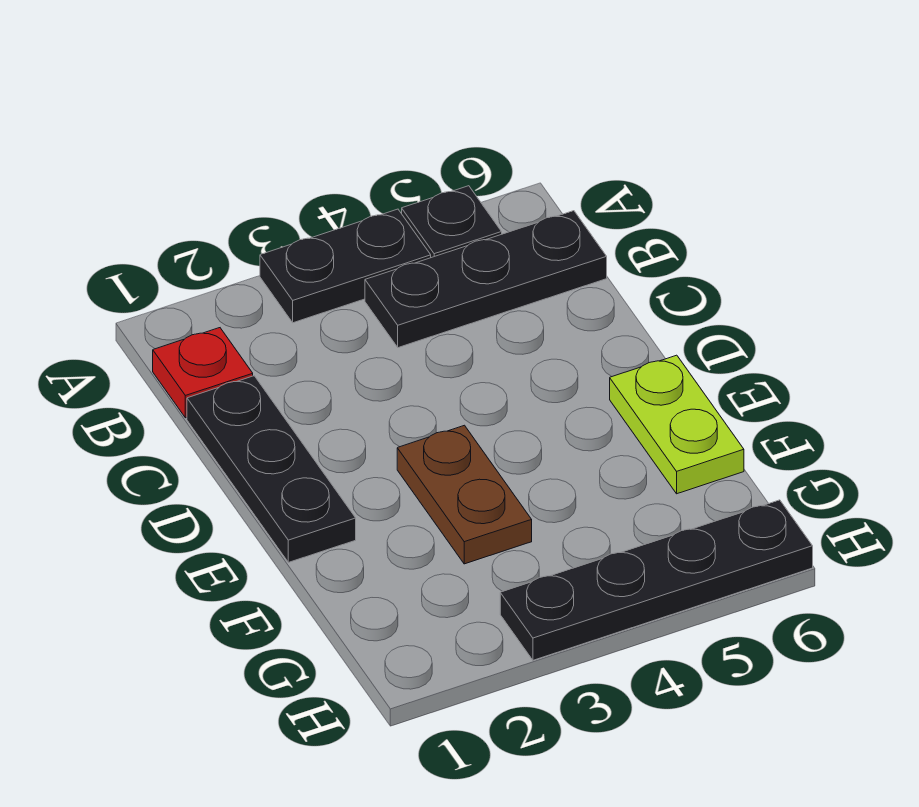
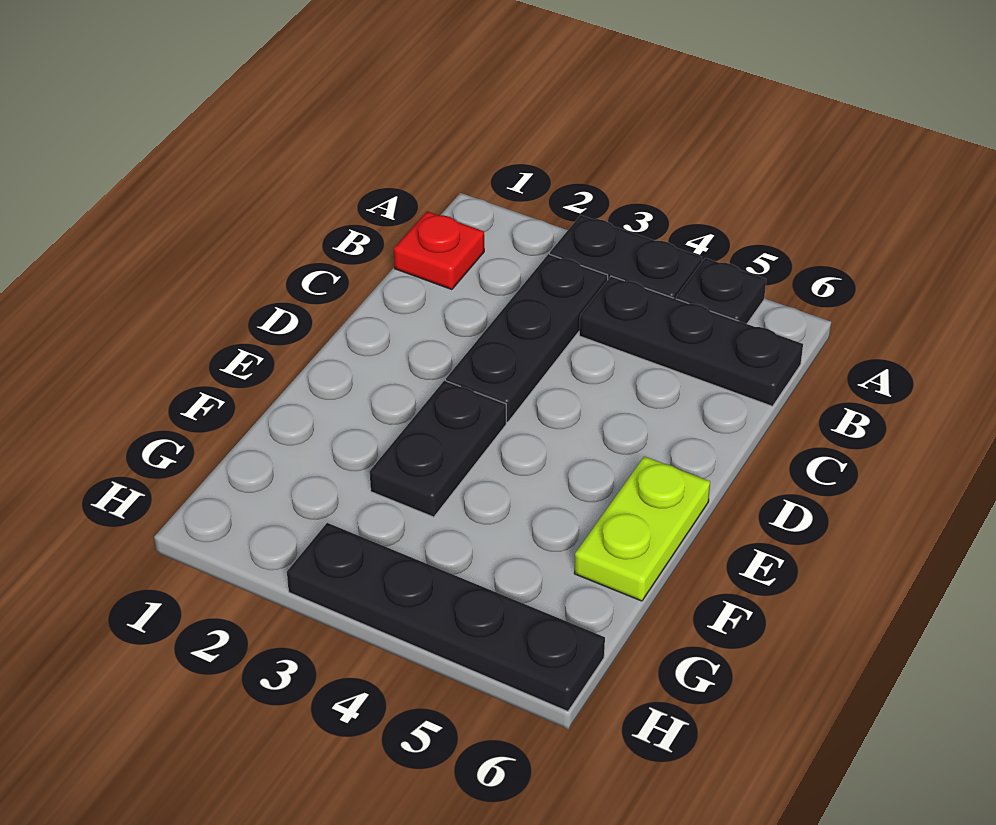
black 1x3 plate [187,376,356,562] -> black 1x3 plate moved to [446,254,608,422]
brown 1x2 plate [397,425,532,564] -> black 1x2 plate [370,380,506,517]

